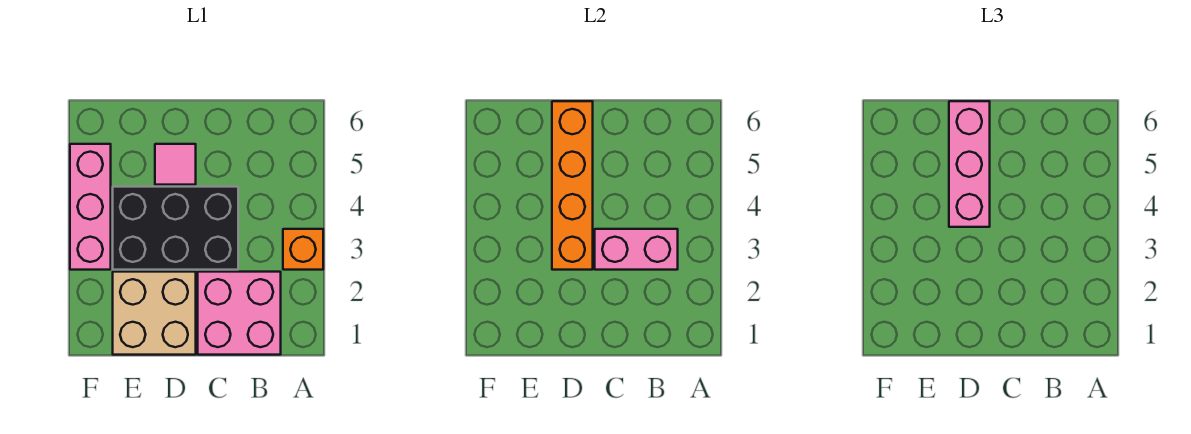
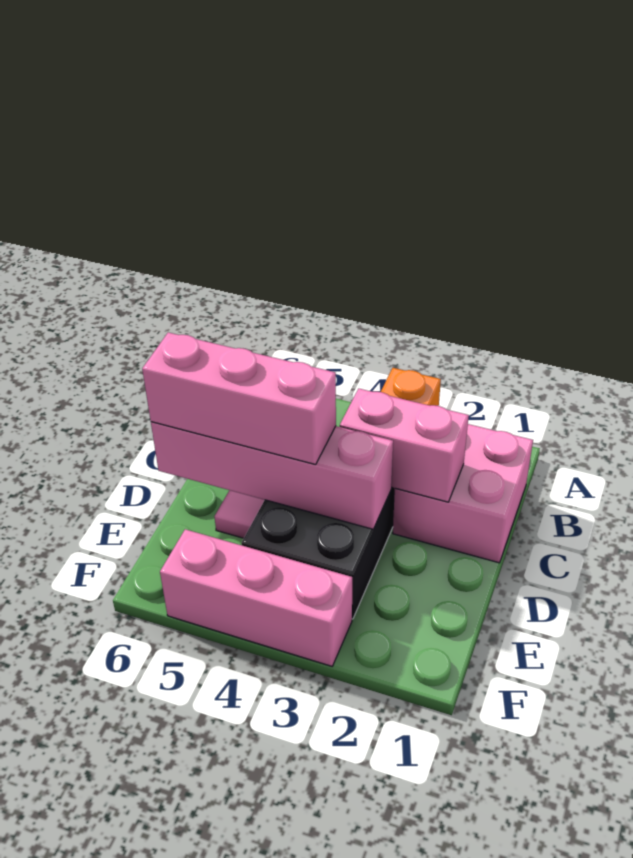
pink 1x2 brick [595,229,678,270] -> pink 1x2 brick turned to [340,389,469,502]
tan 2x2 brick [113,272,196,355] -> none
orange 1x4 brick [552,101,593,270] -> pink 1x4 brick [151,422,393,529]

